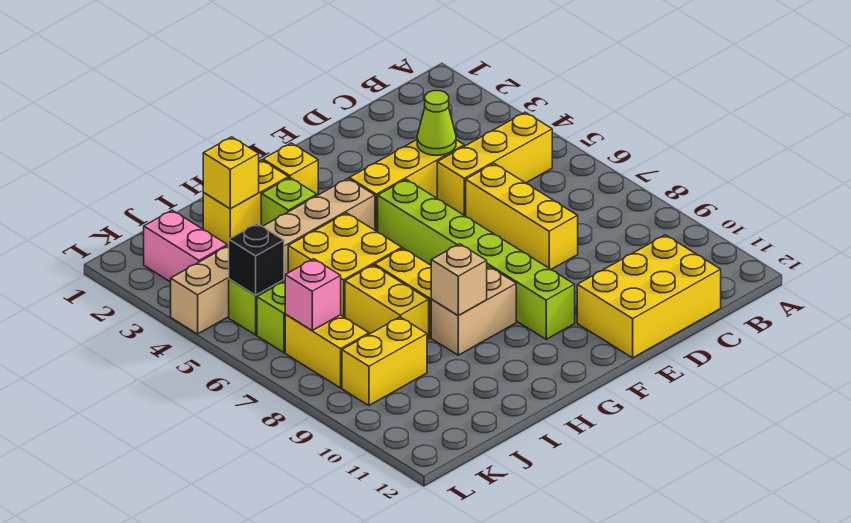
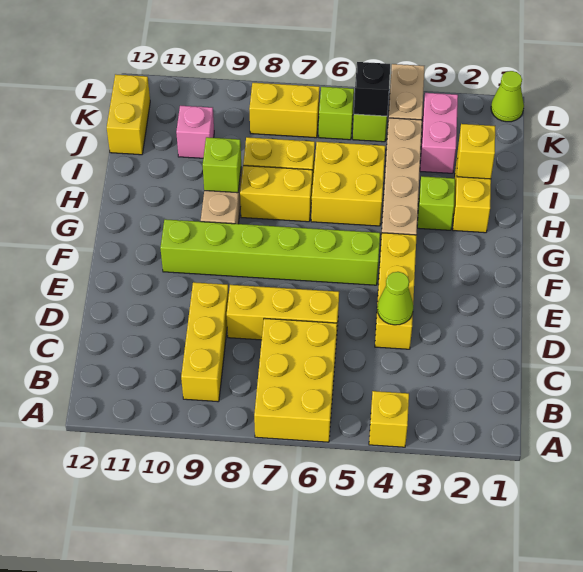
yellow 1x3 brick [437,112,552,216] -> yellow 1x3 brick moved to [181,282,229,402]
yellow 2x3 brick [577,235,721,358] -> yellow 2x3 brick moved to [254,318,337,442]
yellow 1x1 brick [263,143,318,195] -> yellow 1x1 brick moved to [369,391,409,447]
tan 1x1 brick [431,244,487,316] -> lime 1x1 brick [203,137,241,193]
yellow 1x2 brick [342,317,427,406] -> yellow 1x2 brick moved to [107,74,150,155]
pink 1x2 brick [144,210,227,282] -> pink 1x2 brick turned to [420,93,458,173]
pink 1x1 brick [285,259,341,330] -> pink 1x1 brick moved to [176,106,214,158]
none -> lime 1x1 cone [491,71,524,122]

